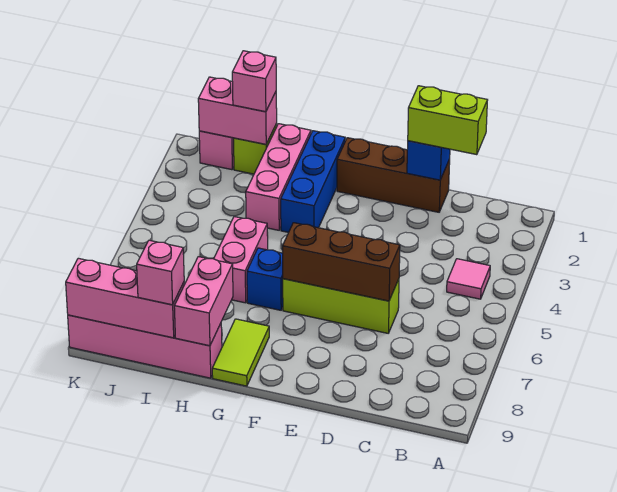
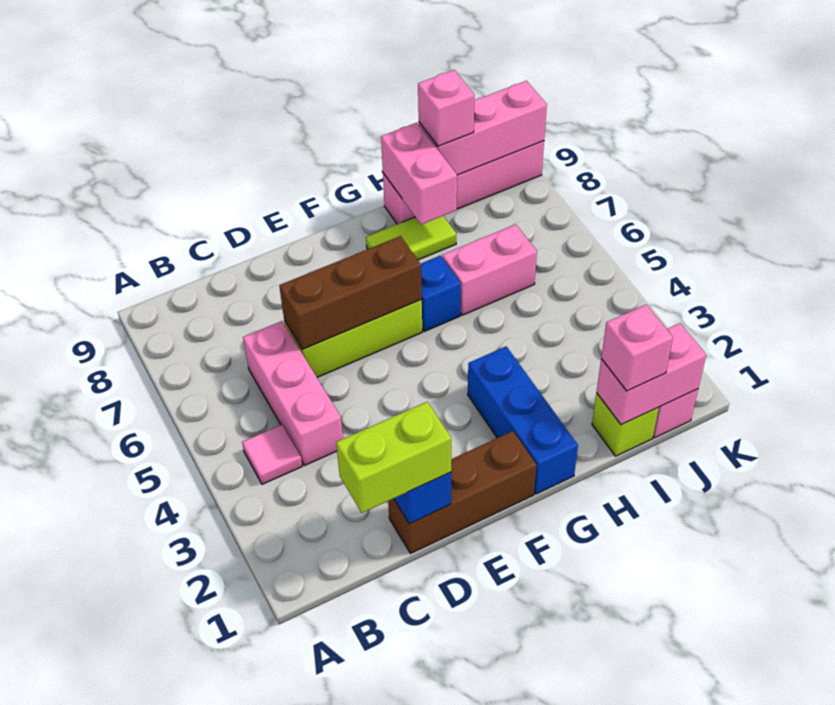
lime 1x2 tile [212,319,269,386] -> lime 1x2 tile turned to [366,216,456,260]
pink 1x3 brick [246,124,311,230] -> pink 1x3 brick moved to [243,321,343,466]
pink 1x2 brick [214,217,268,303] -> pink 1x2 brick turned to [442,224,537,315]

